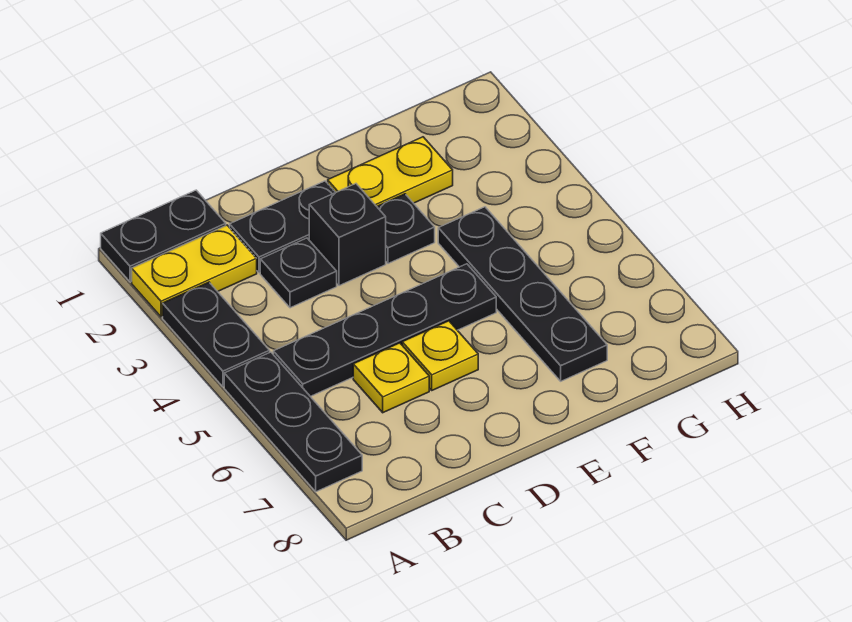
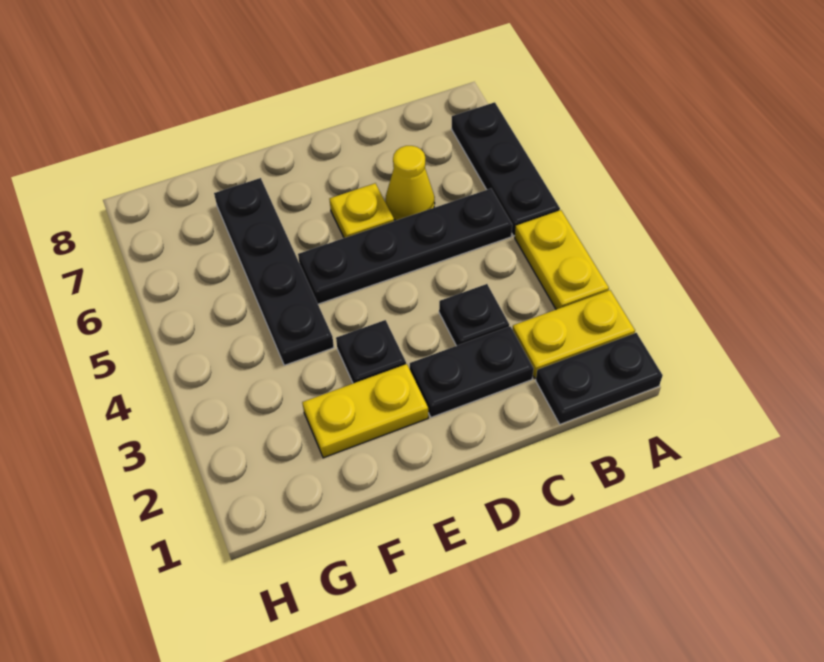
black 1x2 plate [163,282,270,387] -> yellow 1x2 plate [515,210,609,309]
yellow 1x1 plate [353,343,429,413] -> yellow 1x1 cone [386,146,435,221]
black 1x1 brick [309,184,386,286] -> none

